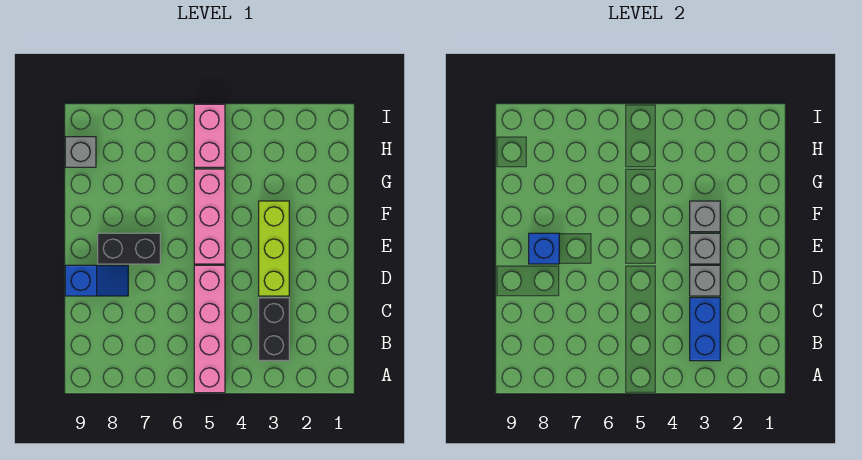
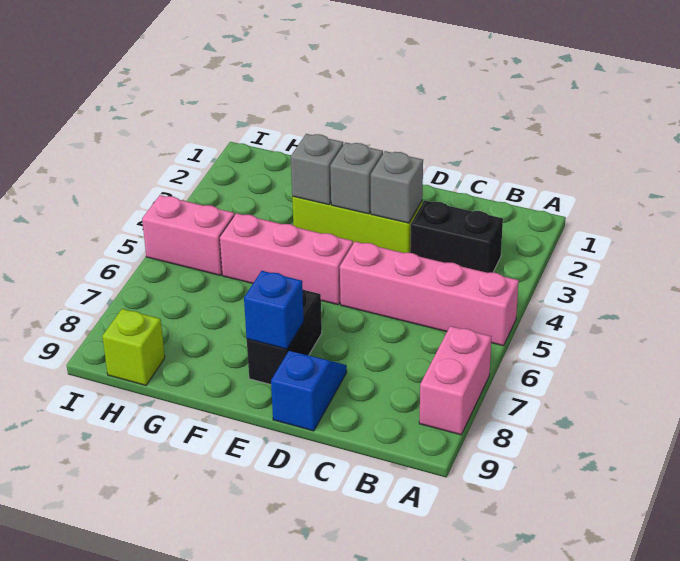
none -> pink 1x2 brick [419,326,491,435]
blue 1x2 brick [690,298,720,361] -> none
grey 1x1 brick [65,137,96,167] -> lime 1x1 brick [102,309,165,385]

